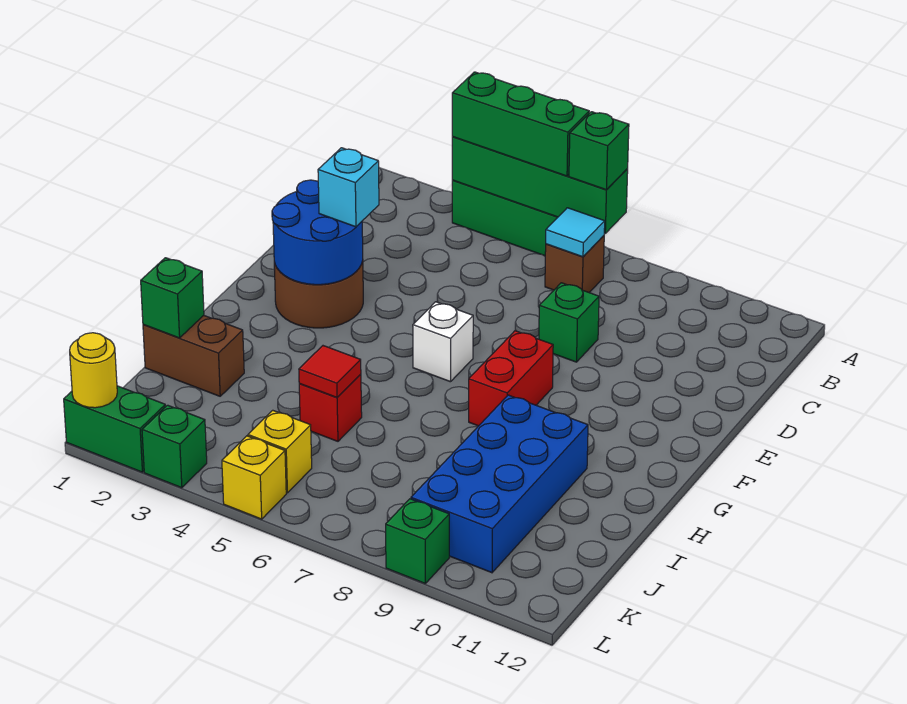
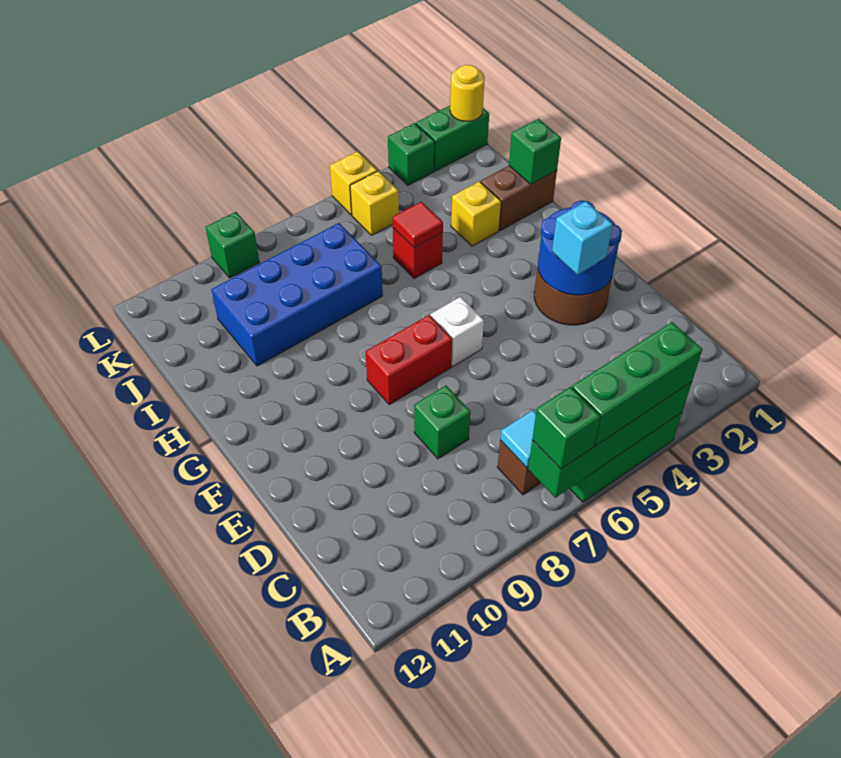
red 1x2 brick [469,331,553,426] -> red 1x2 brick turned to [366,315,452,404]
blue 2x4 brick [411,395,588,573] -> blue 2x4 brick turned to [211,223,383,366]
none -> yellow 1x1 brick [451,182,501,246]

